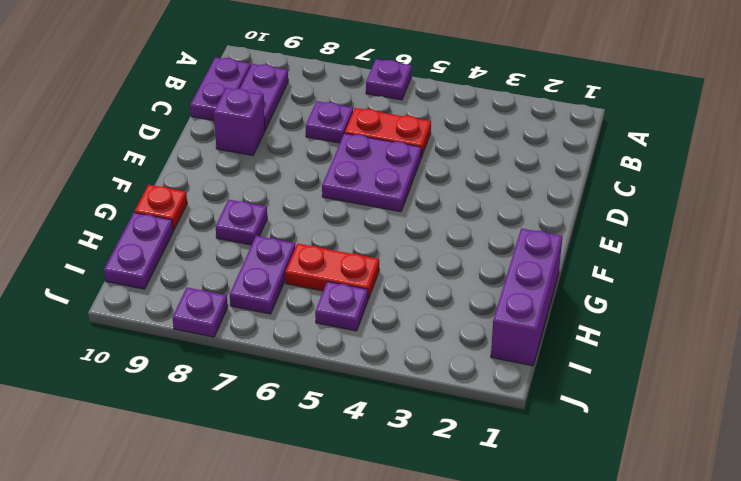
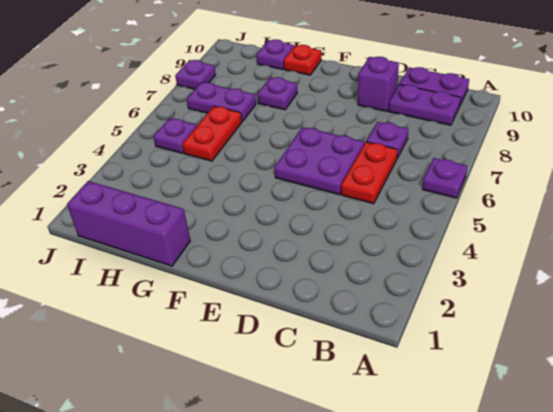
purple 1x2 plate [104,213,173,289] -> purple 1x1 plate [257,39,294,70]

